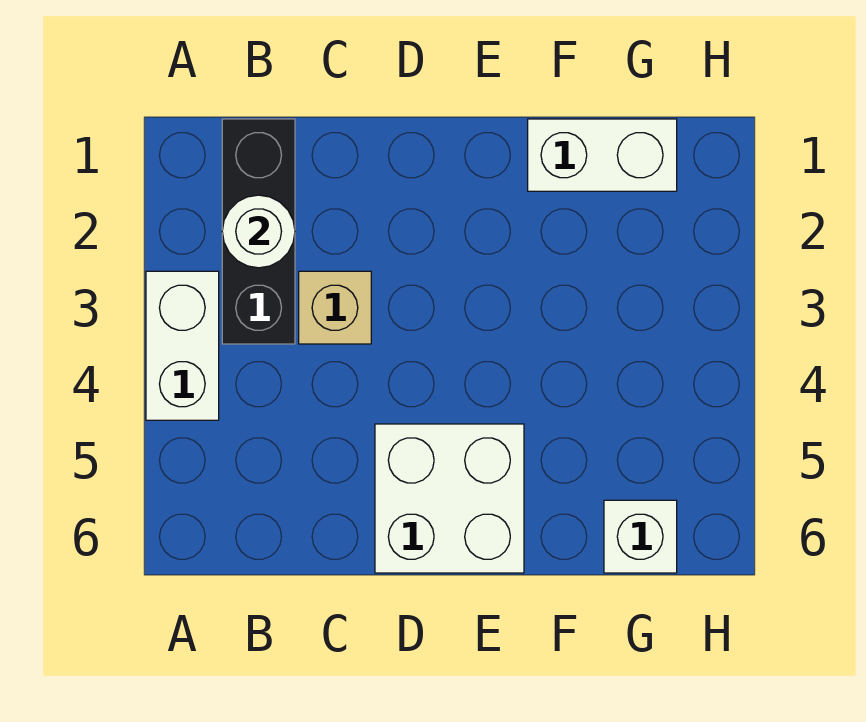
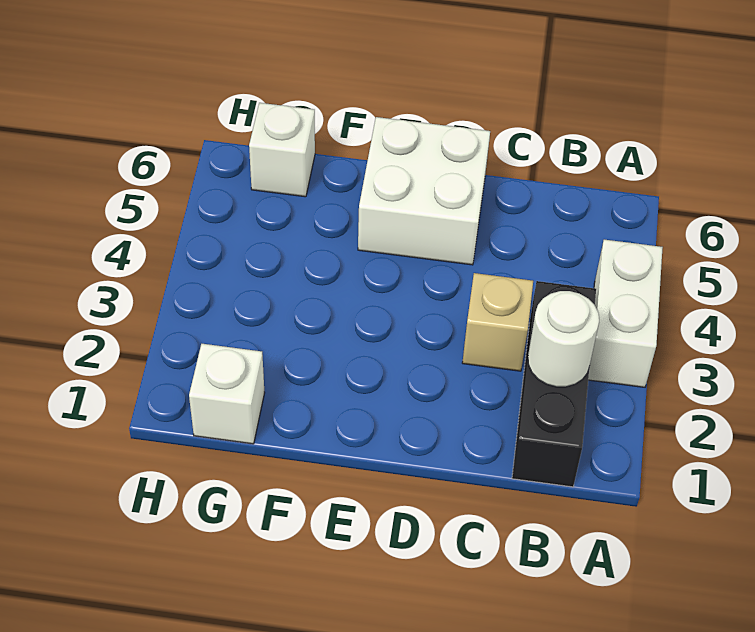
white 1x2 brick [528,119,677,191] -> white 1x1 brick [189,344,265,444]

